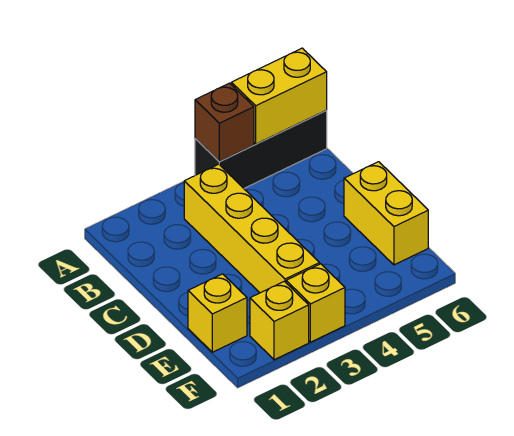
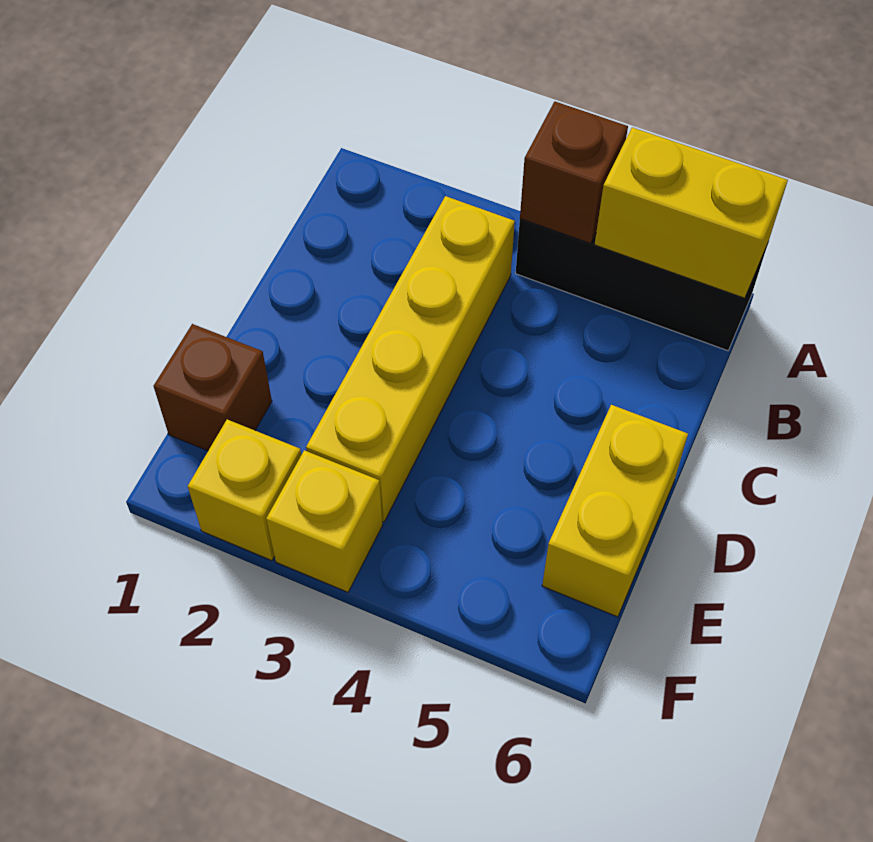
yellow 1x1 brick [188,274,247,352] -> brown 1x1 brick [154,324,272,451]

